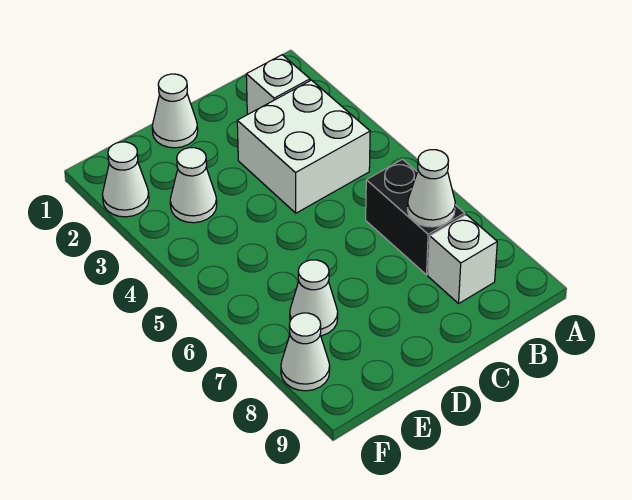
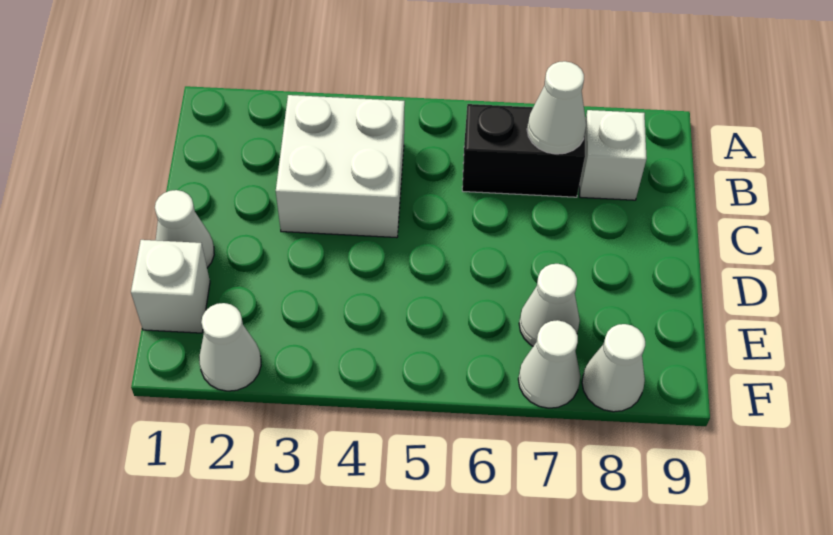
white 1x1 brick [246,55,310,115] -> white 1x1 brick moved to [131,240,210,333]
white 1x1 cone [170,148,217,223] -> white 1x1 cone moved to [518,320,580,408]

